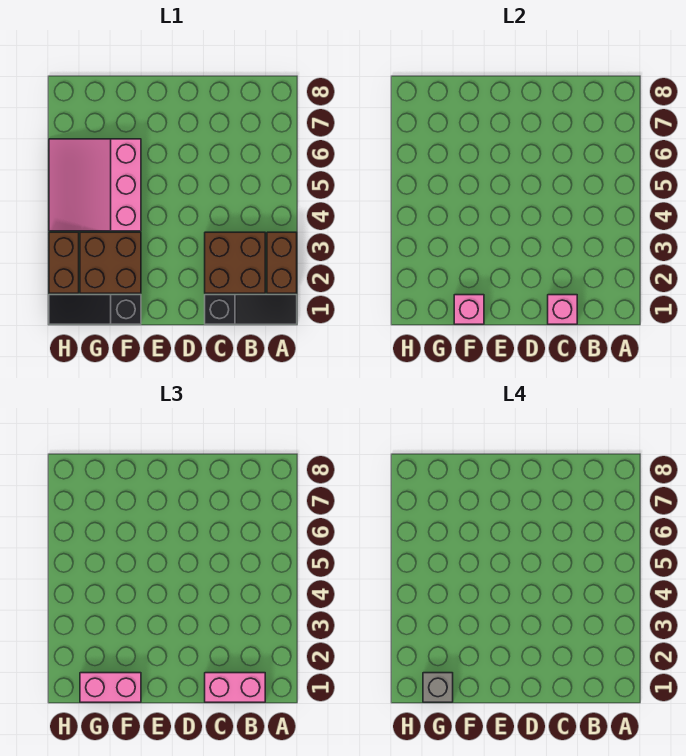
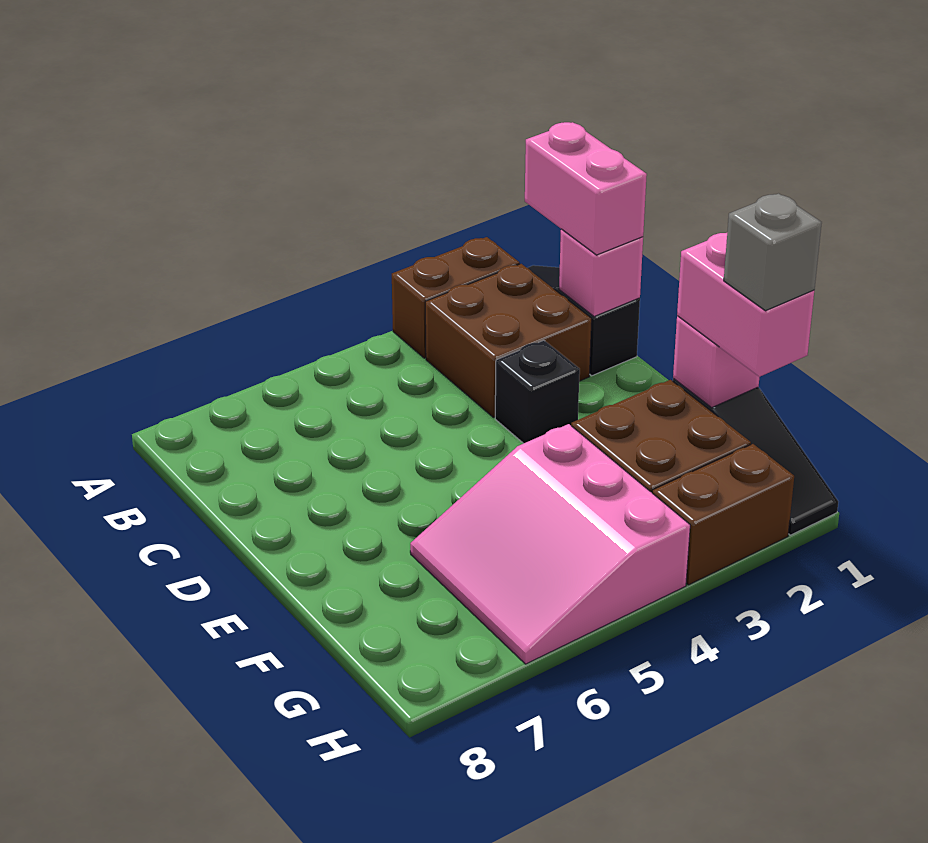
none -> black 1x1 brick [495,340,580,444]
pink 3x3 slope [49,139,141,231] -> pink 3x3 slope turned to [410,424,690,664]

